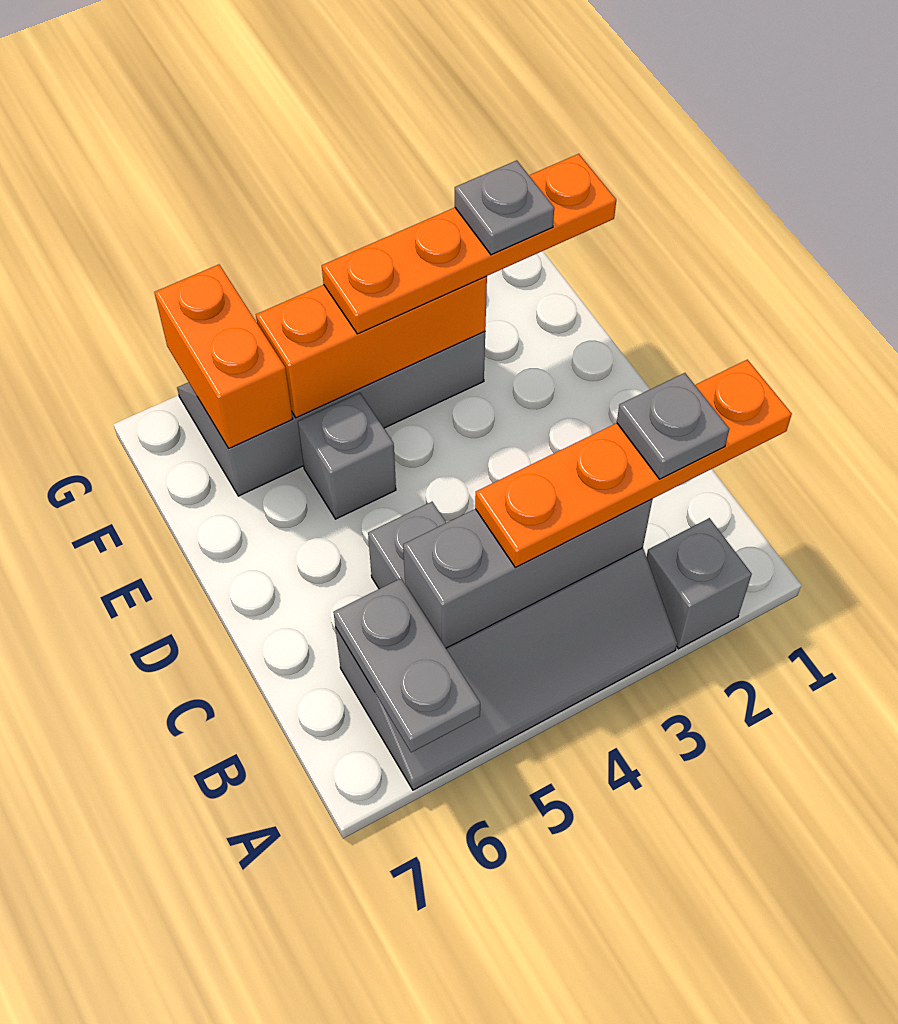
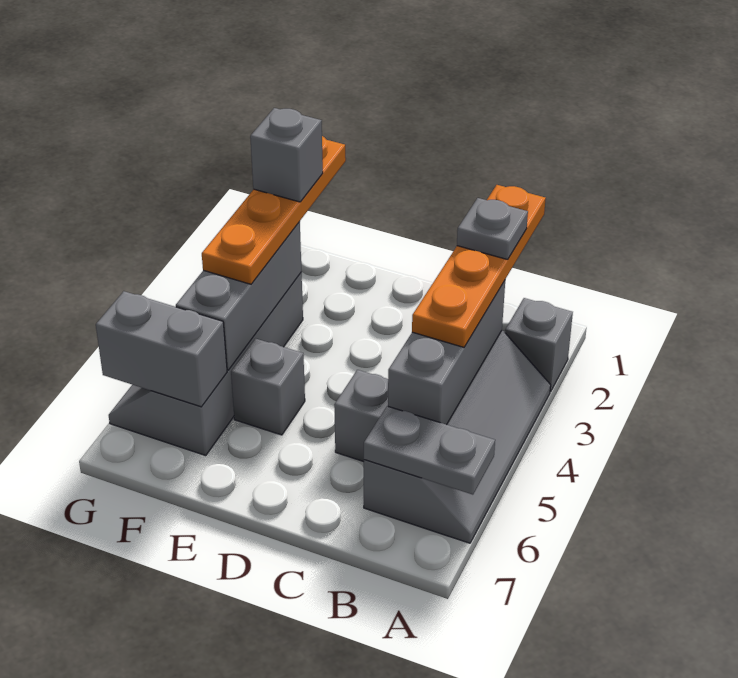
grey 1x1 plate [455,160,554,255] -> grey 1x1 brick [250,108,323,202]
orange 1x3 brick [256,276,487,418] -> grey 1x3 brick [176,222,302,370]
orange 1x2 brick [154,265,293,448] -> grey 1x2 brick [96,291,227,407]

